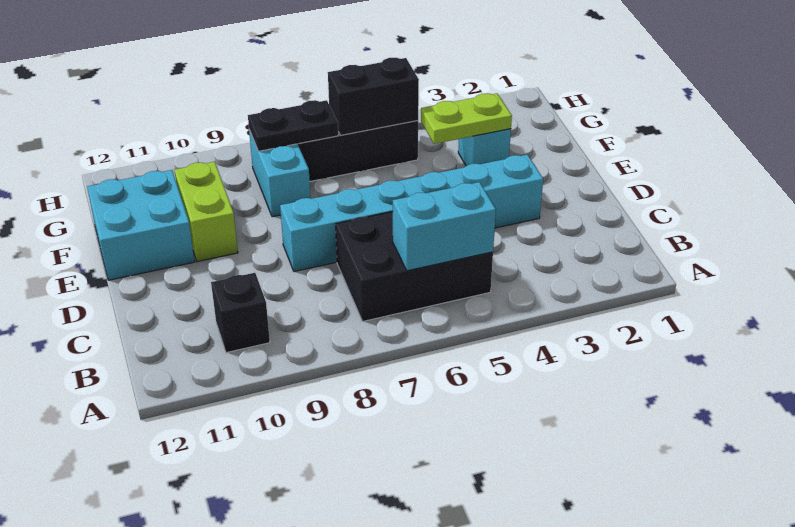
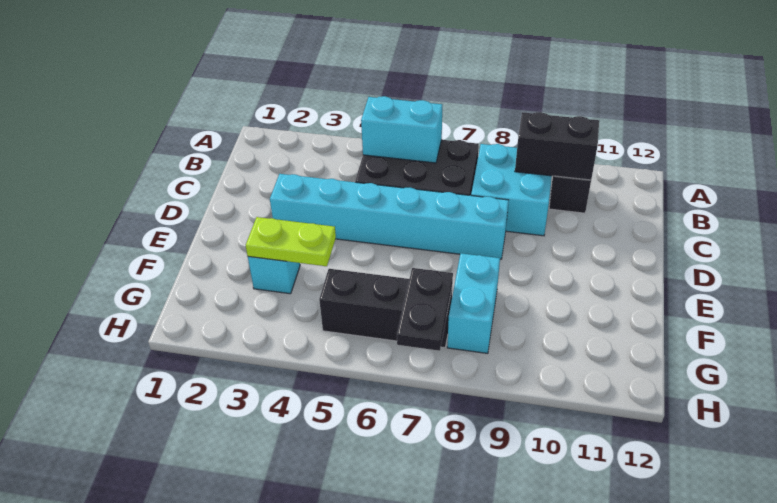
lime 1x2 brick [174,162,238,262] -> none
cyan 2x2 brick [87,170,195,280] -> cyan 2x2 brick moved to [471,144,552,236]
black 1x2 brick [328,57,419,135] -> black 1x2 brick moved to [515,112,599,180]
black 1x2 plate [248,100,338,151] -> black 1x2 plate turned to [397,268,453,351]

